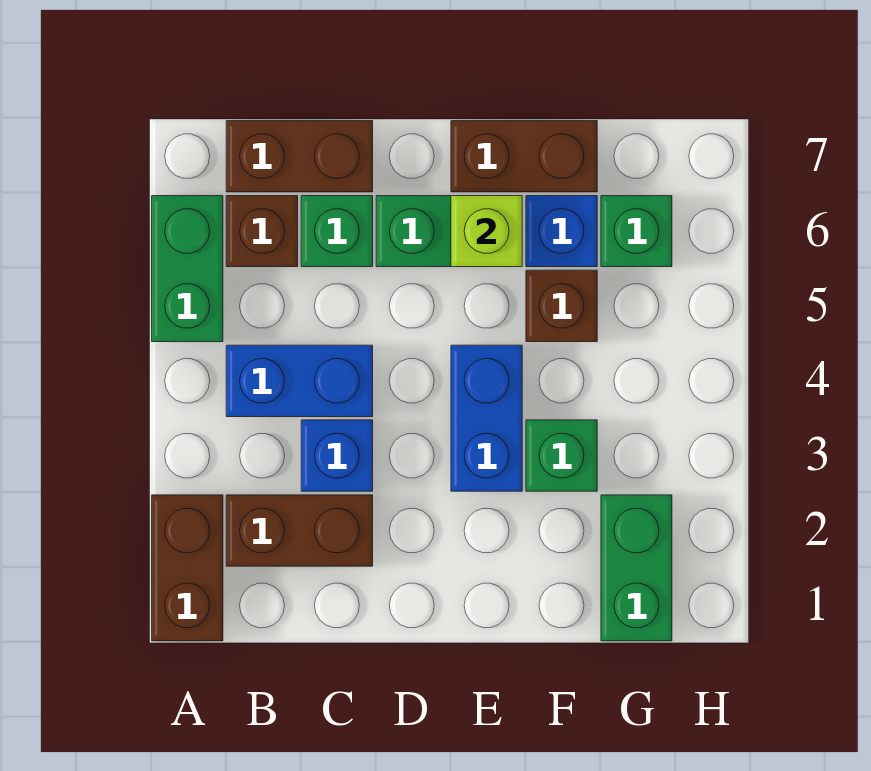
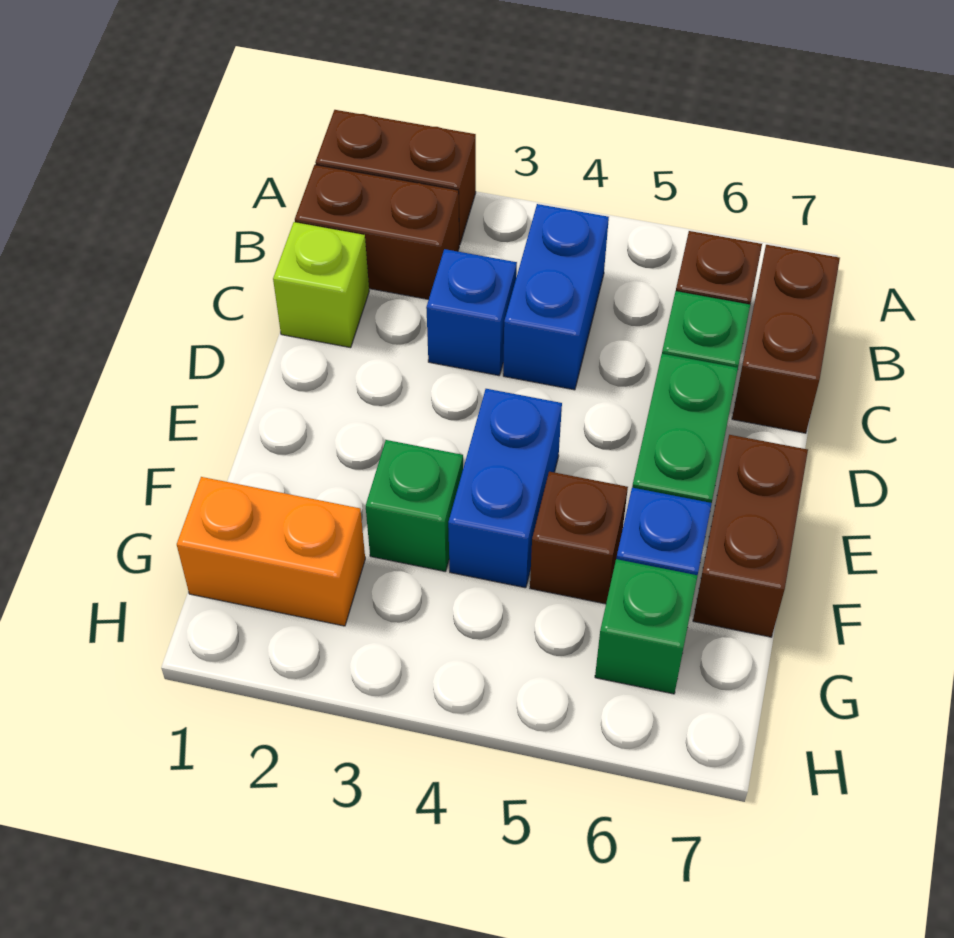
green 1x2 brick [152,196,223,342] -> none
brown 1x2 brick [226,495,373,566] -> brown 1x2 brick turned to [295,165,459,300]
blue 1x2 brick [451,345,522,491] -> blue 1x2 brick turned to [448,389,562,588]
lime 1x1 brick [451,196,522,267] -> lime 1x1 brick moved to [273,222,369,348]
green 1x2 brick [601,495,672,641] -> orange 1x2 brick [177,477,365,626]

